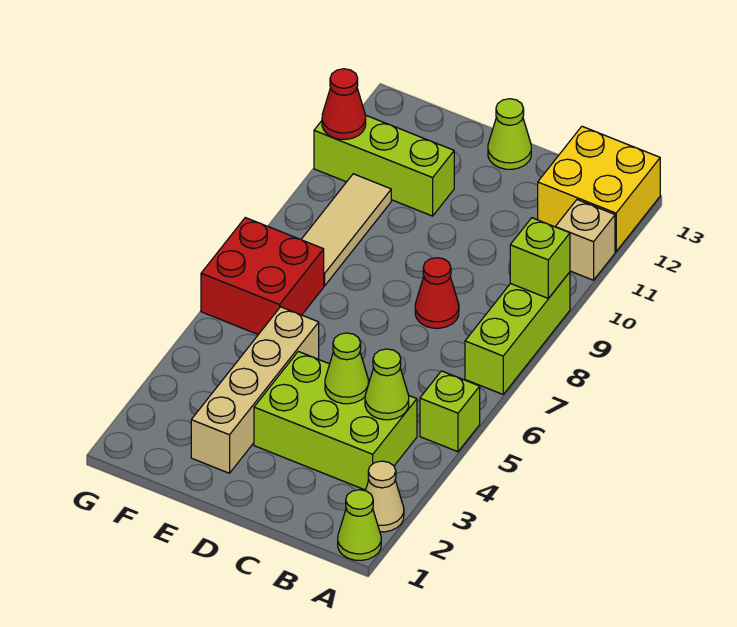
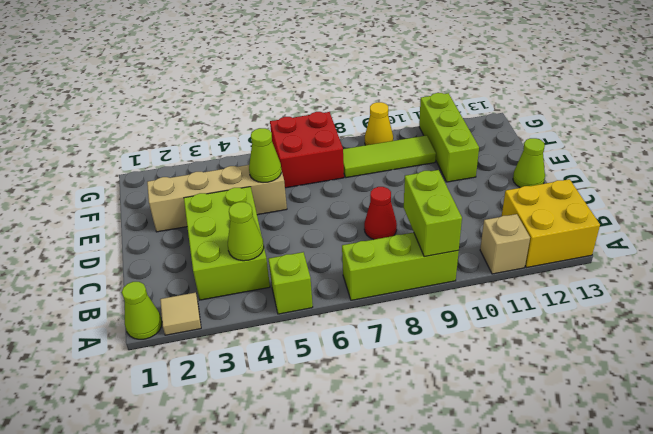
tan 1x1 cone [365,461,404,532] -> tan 1x1 tile [160,292,201,335]
lime 1x1 brick [510,218,570,298] -> lime 1x2 brick [404,170,462,257]
lime 1x1 cone [325,333,369,404] -> lime 1x1 cone moved to [249,128,281,182]
tan 1x3 tile [301,174,391,286] -> lime 1x3 tile [343,135,436,178]
none -> yellow 1x1 cone [365,102,393,145]
red 1x1 cone [322,69,366,139] -> none

